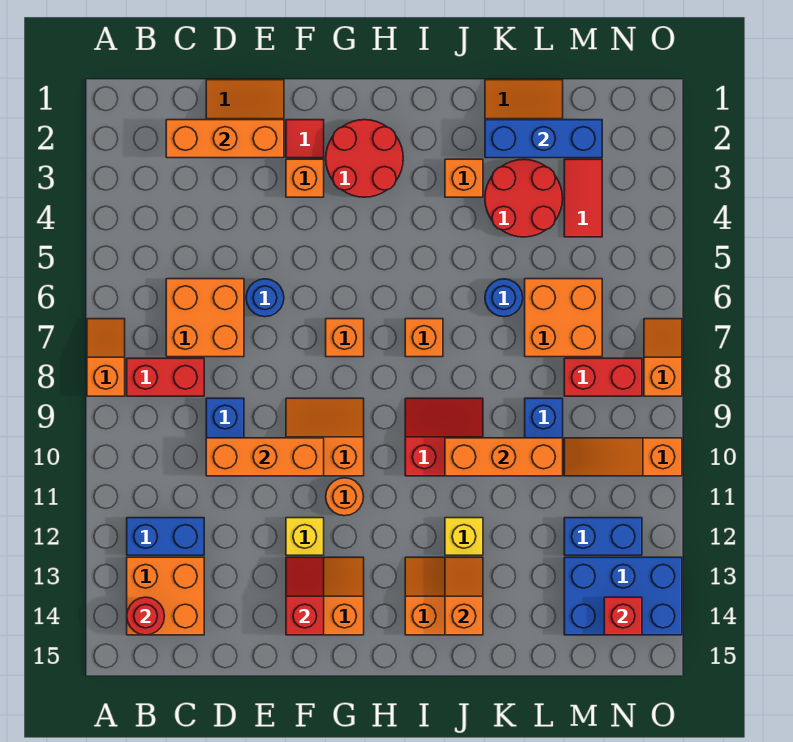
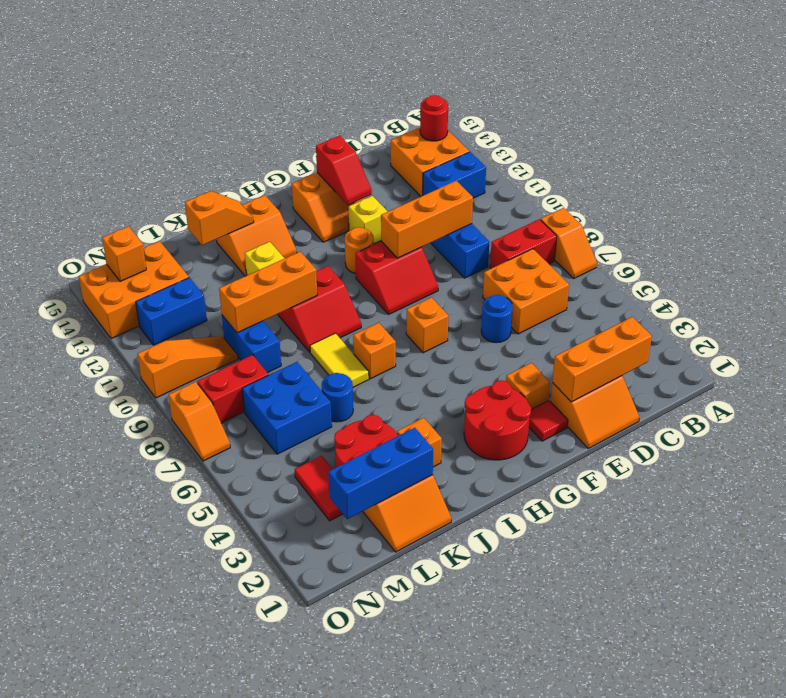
orange 2x2 slope [286,398,364,476] -> red 2x2 slope [356,241,438,314]
none -> yellow 1x2 tile [310,333,369,387]
orange 1x2 slope [445,557,483,635] -> orange 1x2 slope turned to [185,191,254,245]
orange 2x2 brick [525,279,602,357] -> blue 2x2 brick [242,362,332,454]
blue 2x3 brick [564,557,682,635] -> orange 2x3 brick [79,241,189,339]
red 1x1 brick [604,597,642,635] -> orange 1x1 brick [102,226,146,281]

